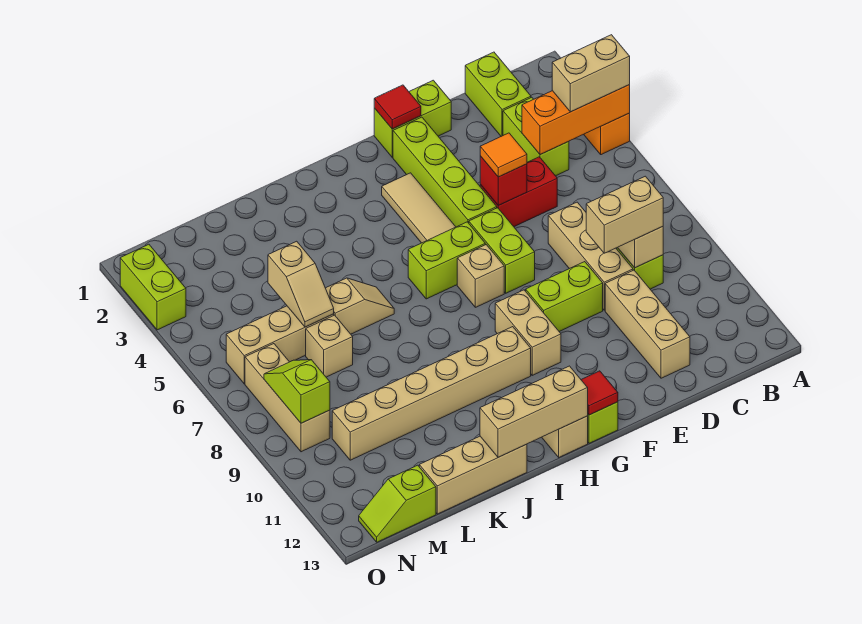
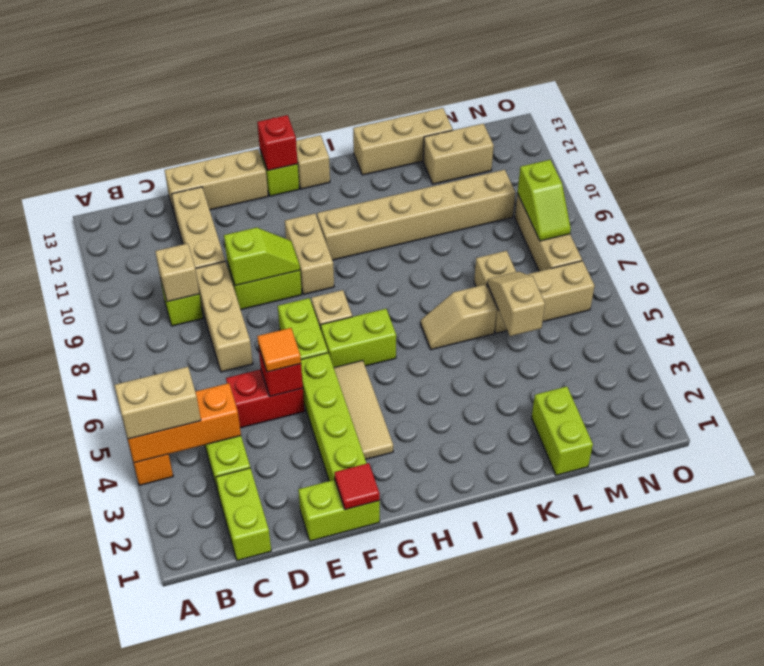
tan 1x2 brick [586,176,663,253] -> tan 1x2 brick moved to [423,124,494,184]
red 1x1 tile [581,371,618,415] -> red 1x1 brick [257,115,298,171]
tan 1x3 brick [480,366,588,457] -> tan 1x3 brick moved to [165,149,268,215]
lime 1x2 slope [359,465,436,542] -> lime 1x2 slope moved to [224,228,300,286]
lime 1x2 brick [120,244,186,330] -> lime 1x2 brick moved to [532,387,593,475]

